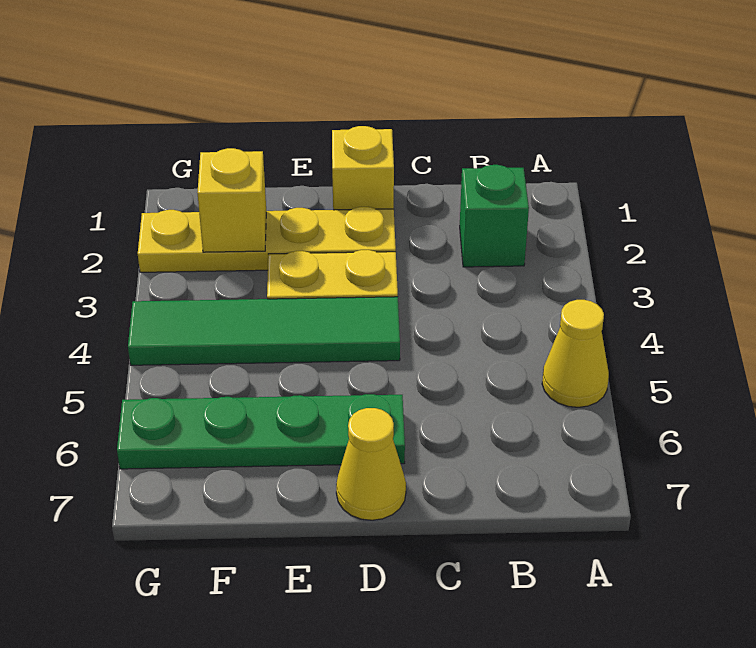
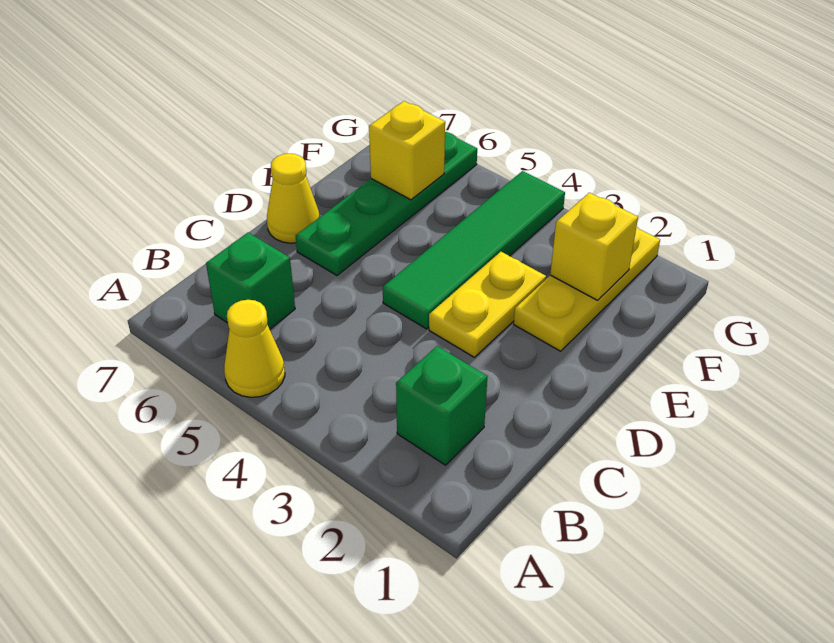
none -> green 1x1 brick [206,232,295,329]
yellow 1x1 brick [332,126,394,210] -> yellow 1x1 brick moved to [369,101,445,200]
yellow 1x4 plate [138,207,396,272] -> yellow 1x3 plate [514,227,660,351]

